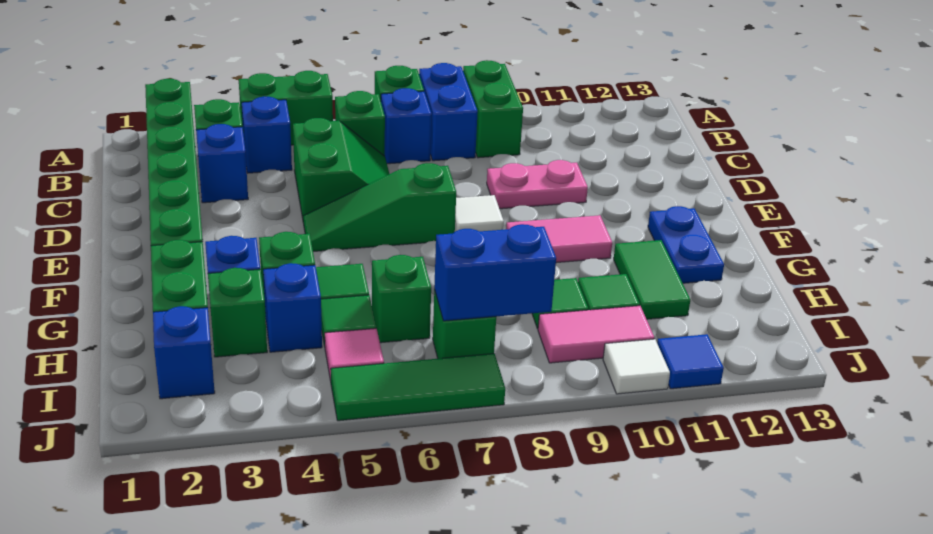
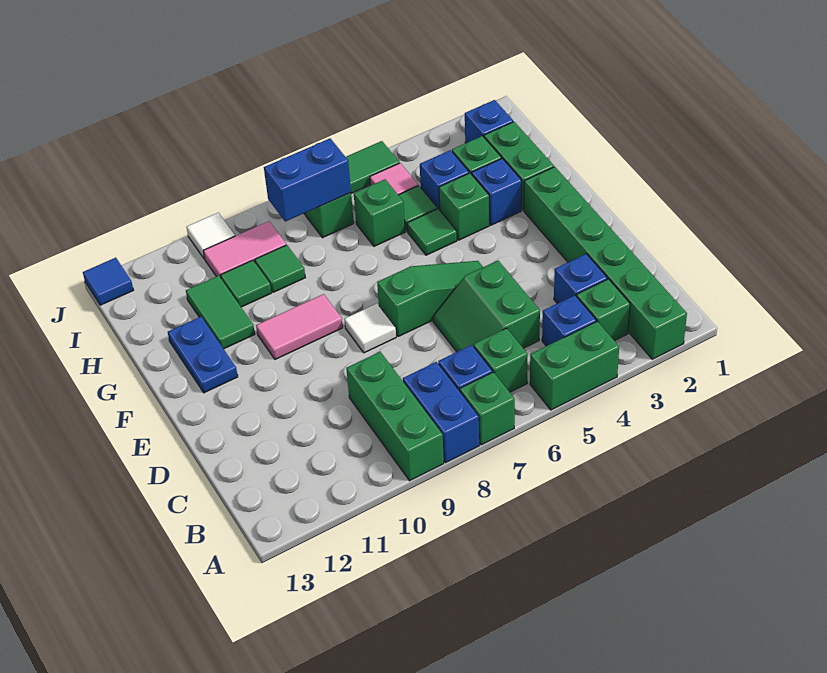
green 1x2 brick [463,60,523,158] -> green 1x3 brick [346,352,444,481]
pink 1x2 plate [487,160,588,209] -> none
blue 1x1 tile [657,334,724,389] -> blue 1x1 tile moved to [83,258,133,305]

